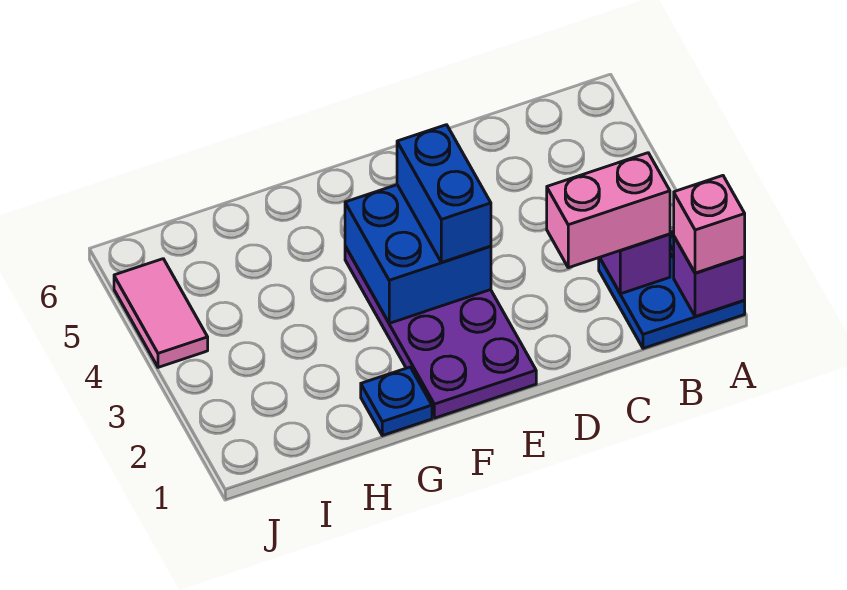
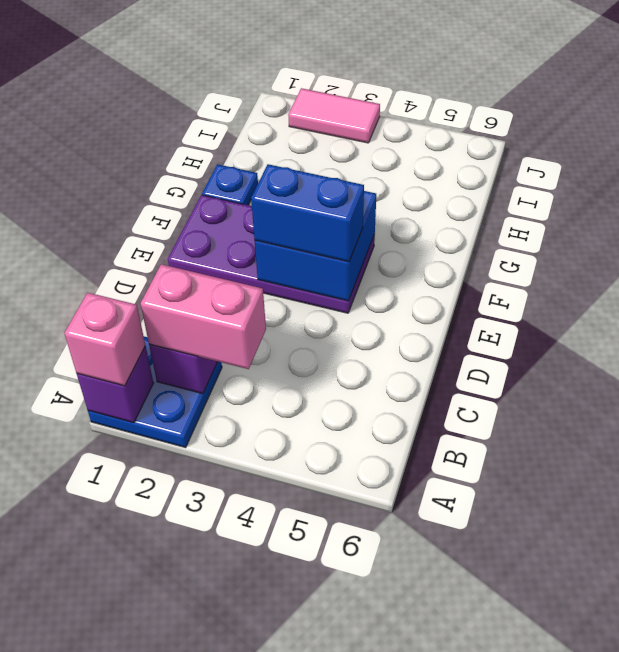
pink 1x2 brick [547,153,670,268] -> pink 1x2 brick turned to [141,264,266,369]
pink 1x2 tile [114,259,208,367] -> pink 1x2 tile moved to [288,88,380,143]

